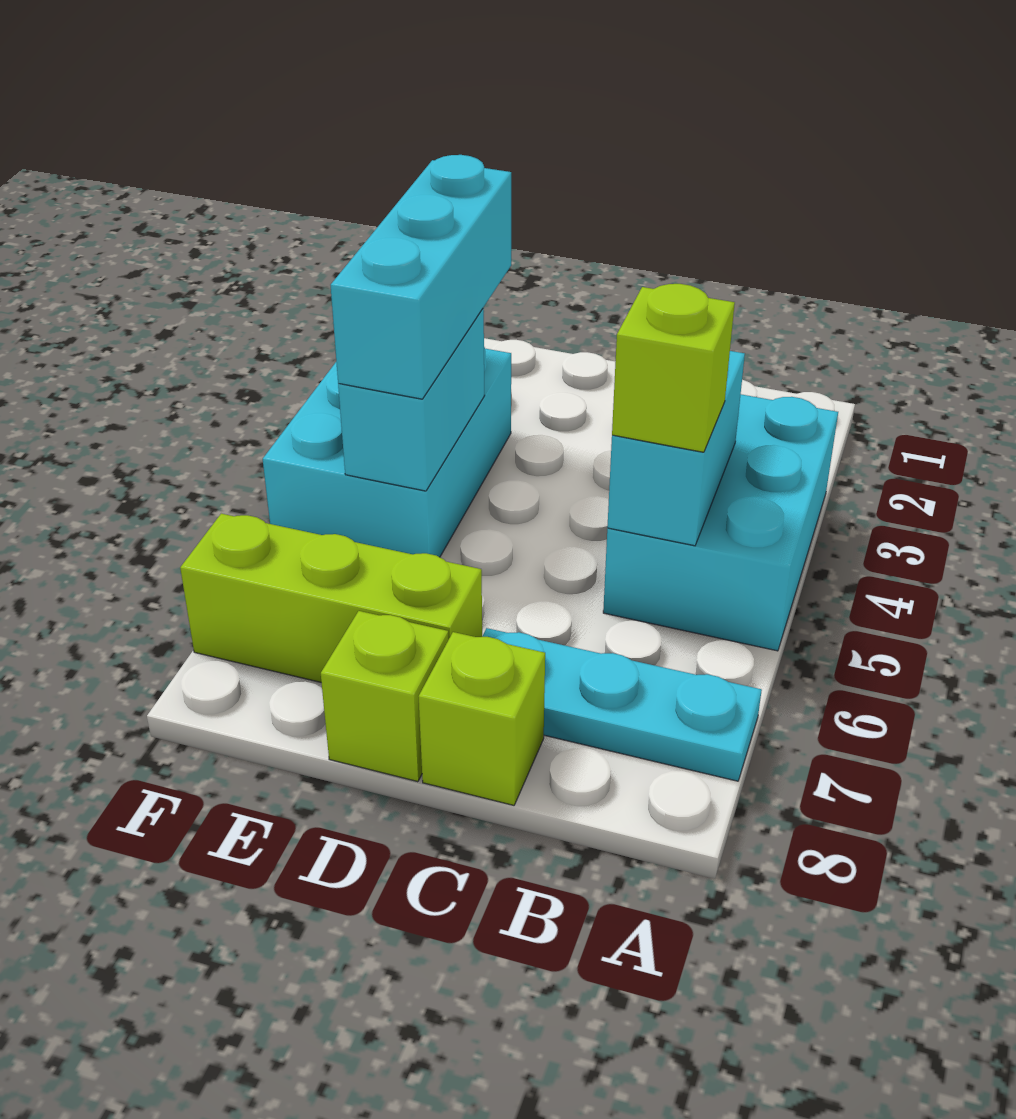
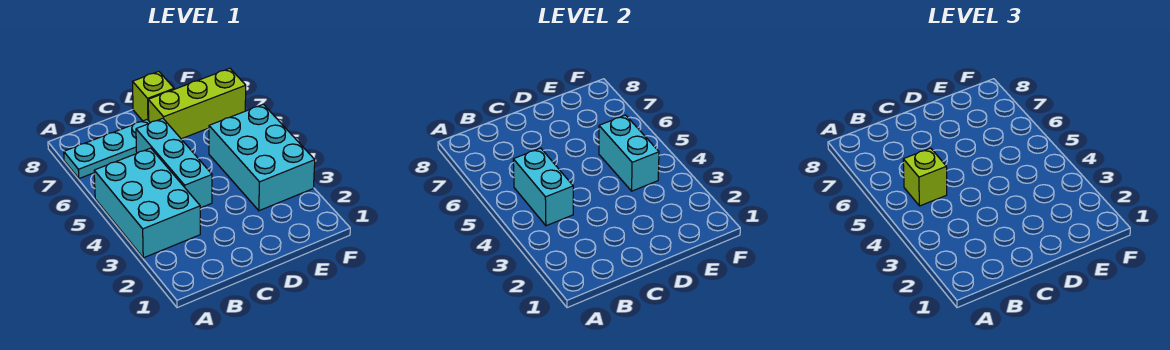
lime 1x1 brick [419,632,545,805] -> none
cyan 1x3 brick [331,155,511,399] -> cyan 1x3 brick moved to [136,118,212,208]

